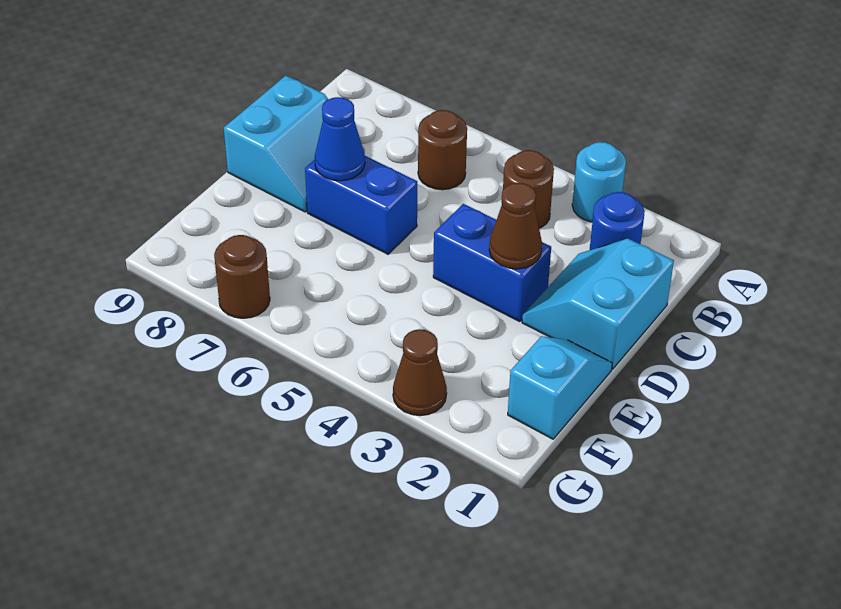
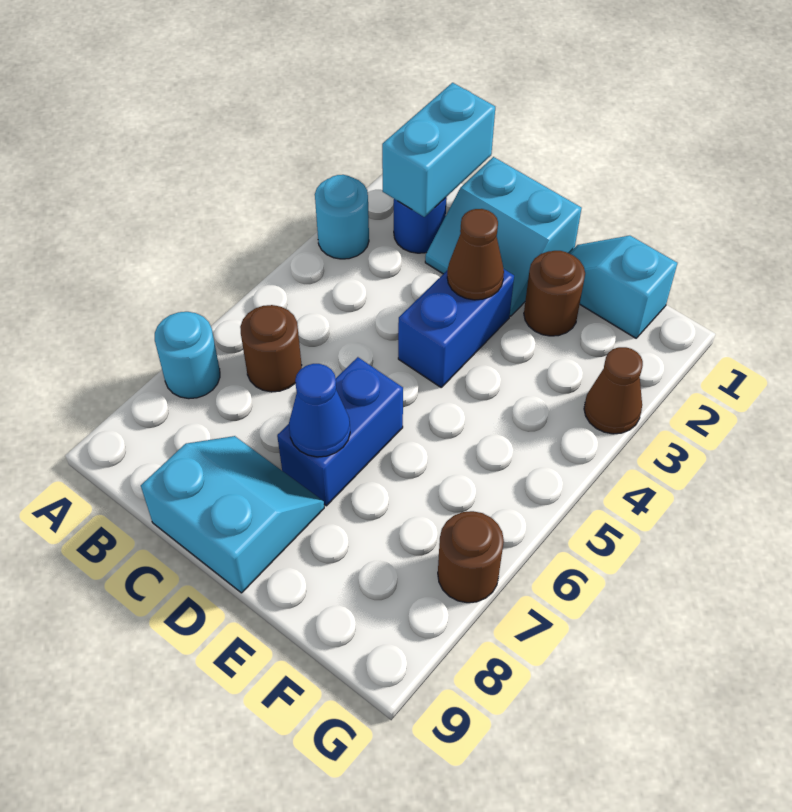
none -> cyan 1x1 round brick [155,312,220,399]
none -> cyan 1x2 brick [382,83,495,217]
brown 1x1 round brick [503,150,554,228] -> brown 1x1 round brick moved to [524,251,585,336]

